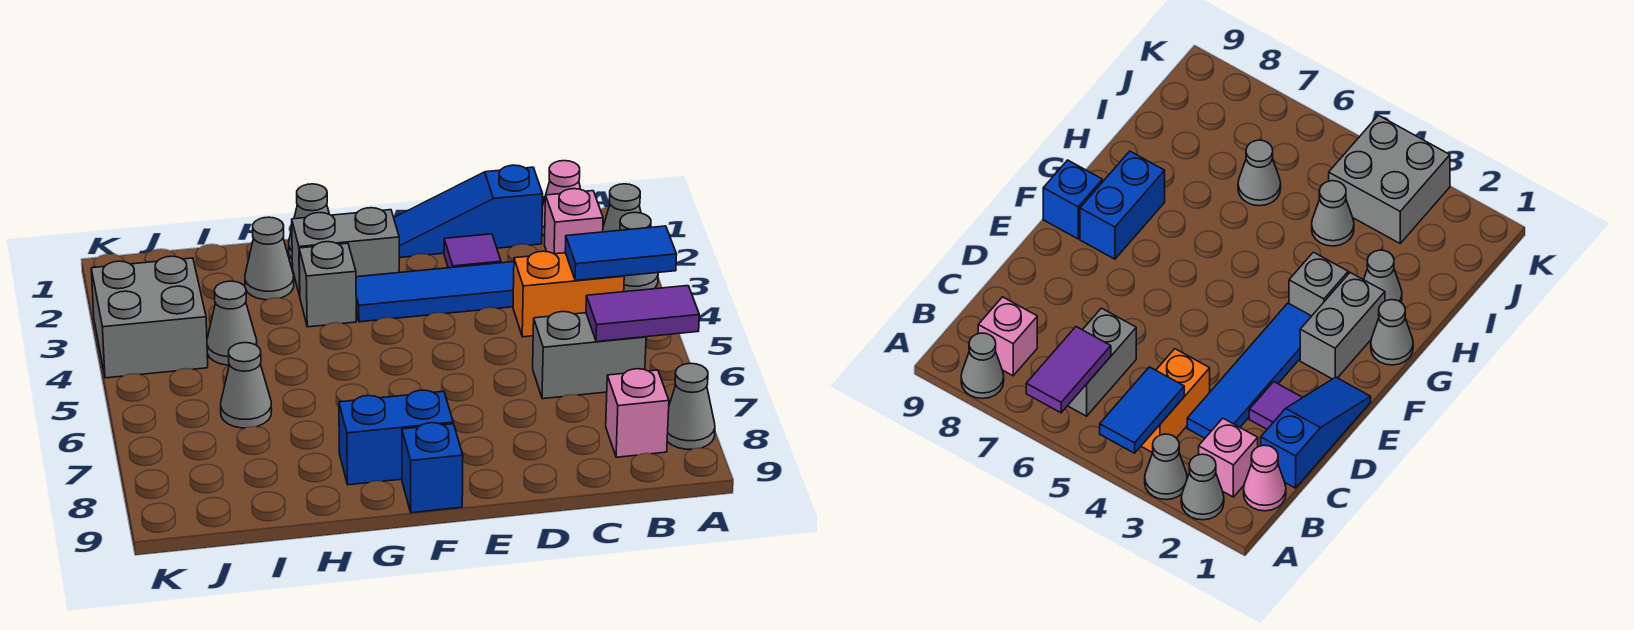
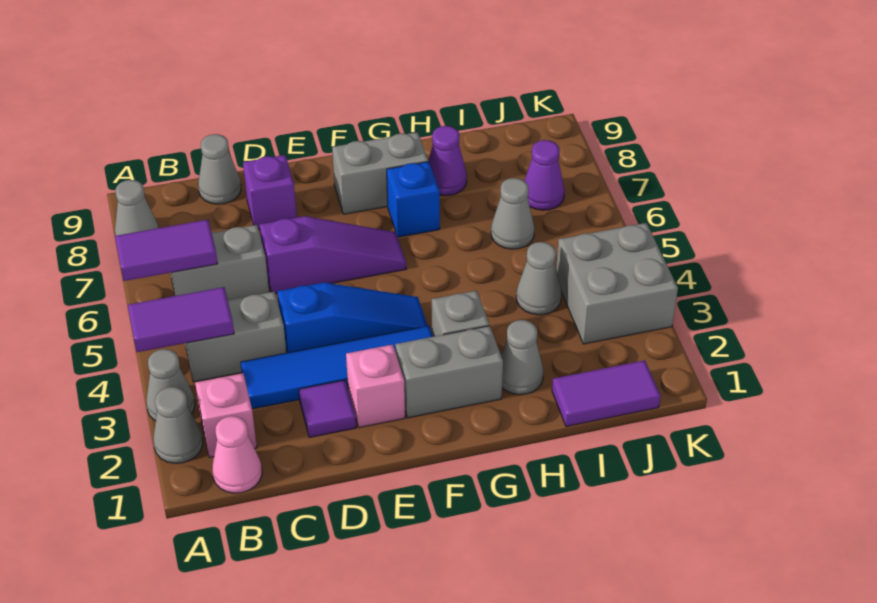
blue 1x2 tile [565,226,677,281] -> purple 1x2 tile [128,287,234,352]
orange 1x2 brick [513,251,624,337] -> grey 1x2 brick [185,292,286,382]
pink 1x1 brick [606,369,669,457] -> pink 1x1 brick moved to [346,345,405,428]
blue 1x3 slope [394,165,543,258] -> blue 1x3 slope moved to [277,282,428,353]
none -> purple 1x3 slope [260,216,406,294]
none -> purple 1x1 brick [243,155,297,230]
blue 1x2 brick [339,390,453,485] -> grey 1x2 brick [332,132,428,214]
blue 1x1 brick [402,423,463,513] -> blue 1x1 brick moved to [387,162,440,237]
grey 1x1 cone [289,184,329,259] -> grey 1x1 cone moved to [198,134,241,204]
none -> purple 1x1 cone [428,126,467,196]
none -> purple 1x2 tile [552,360,661,427]
none -> purple 1x1 cone [524,140,565,210]

